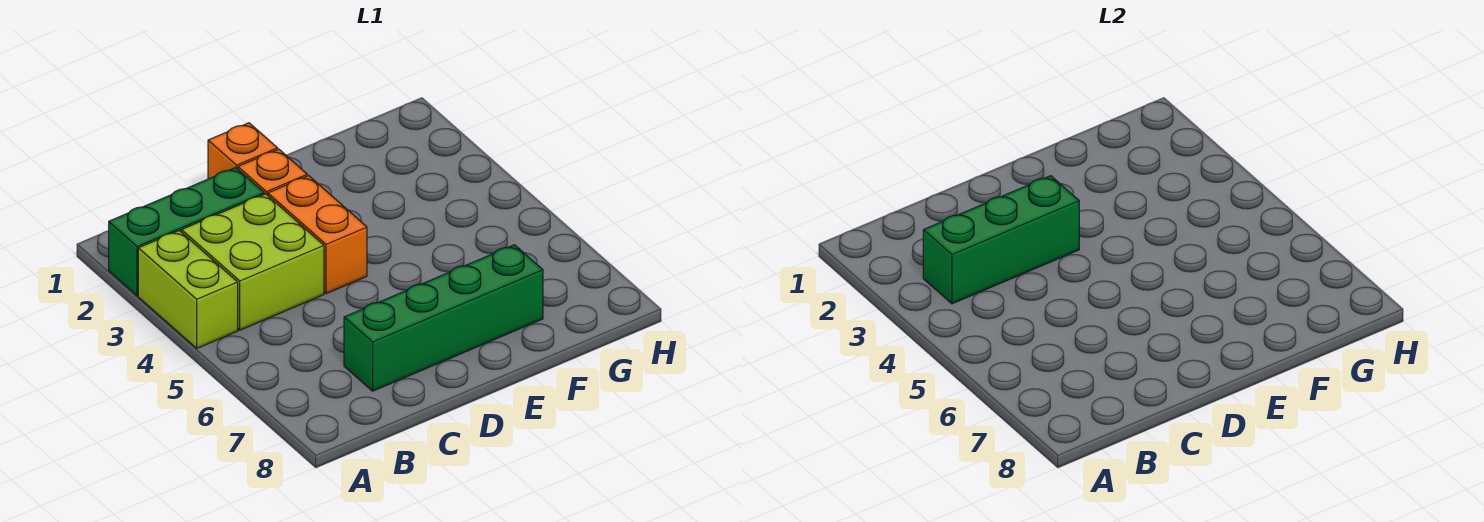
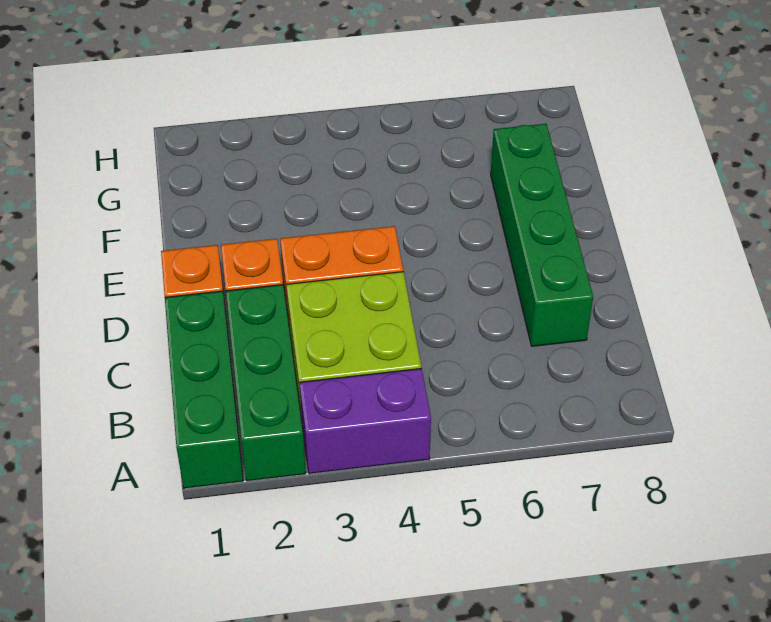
lime 1x2 brick [138,231,238,348] -> purple 1x2 brick [299,369,431,474]
green 1x3 brick [923,176,1079,304] -> green 1x3 brick moved to [165,291,243,488]

